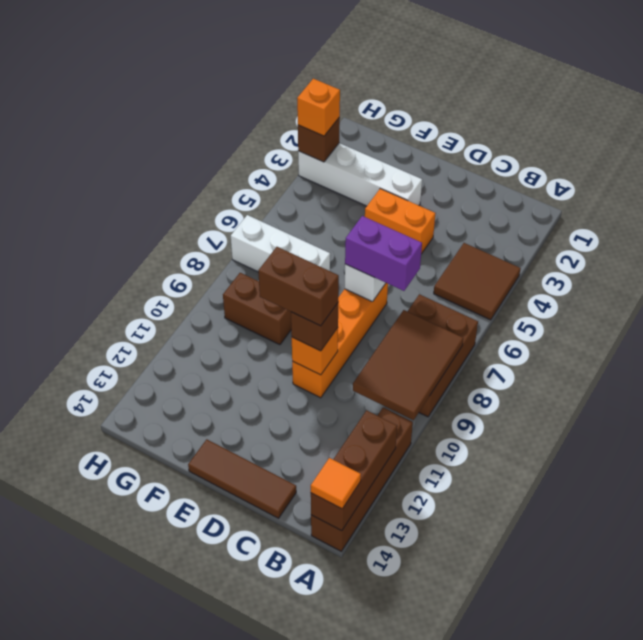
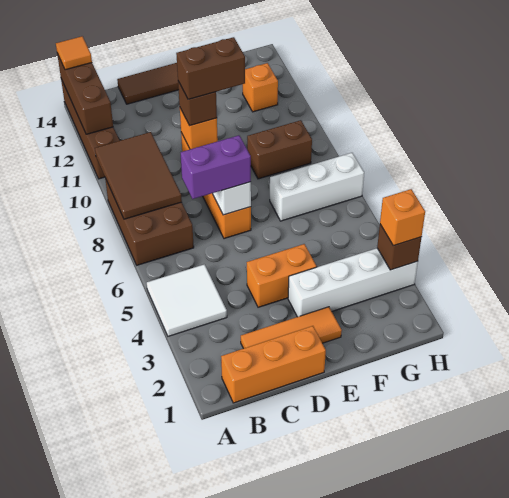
brown 2x2 tile [434,243,521,320] -> white 2x2 tile [147,264,227,336]
none -> orange 1x3 brick [221,326,326,403]
none -> orange 1x3 tile [241,307,342,348]
none -> orange 1x1 brick [243,63,278,112]

